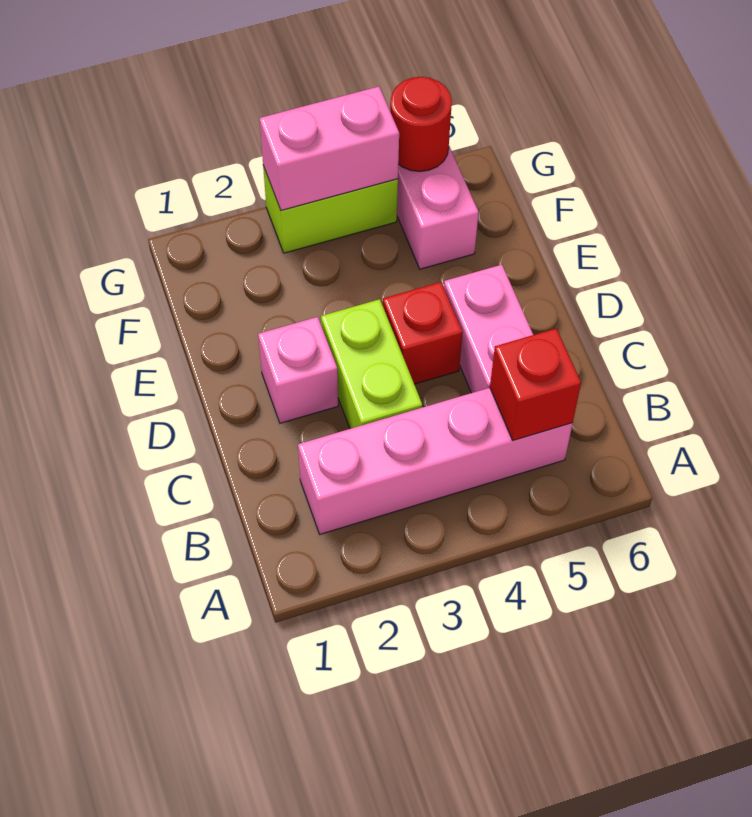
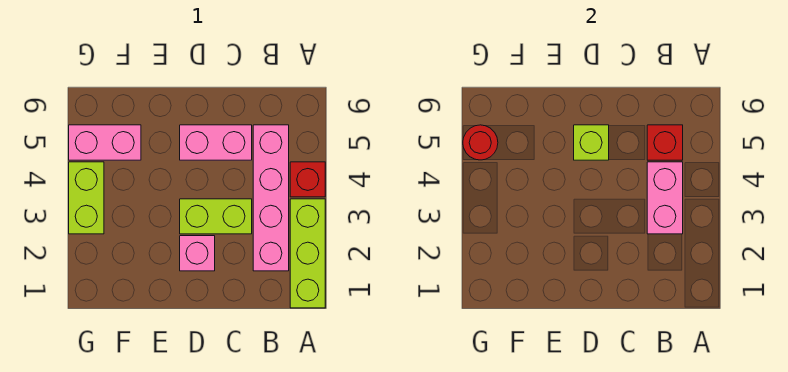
none -> lime 1x3 brick [290,199,325,308]
red 1x1 brick [383,282,463,384] -> red 1x1 brick moved to [290,162,325,197]
none -> lime 1x1 brick [574,125,609,160]
pink 1x2 brick [260,87,399,211] -> pink 1x2 brick moved to [647,162,683,234]

